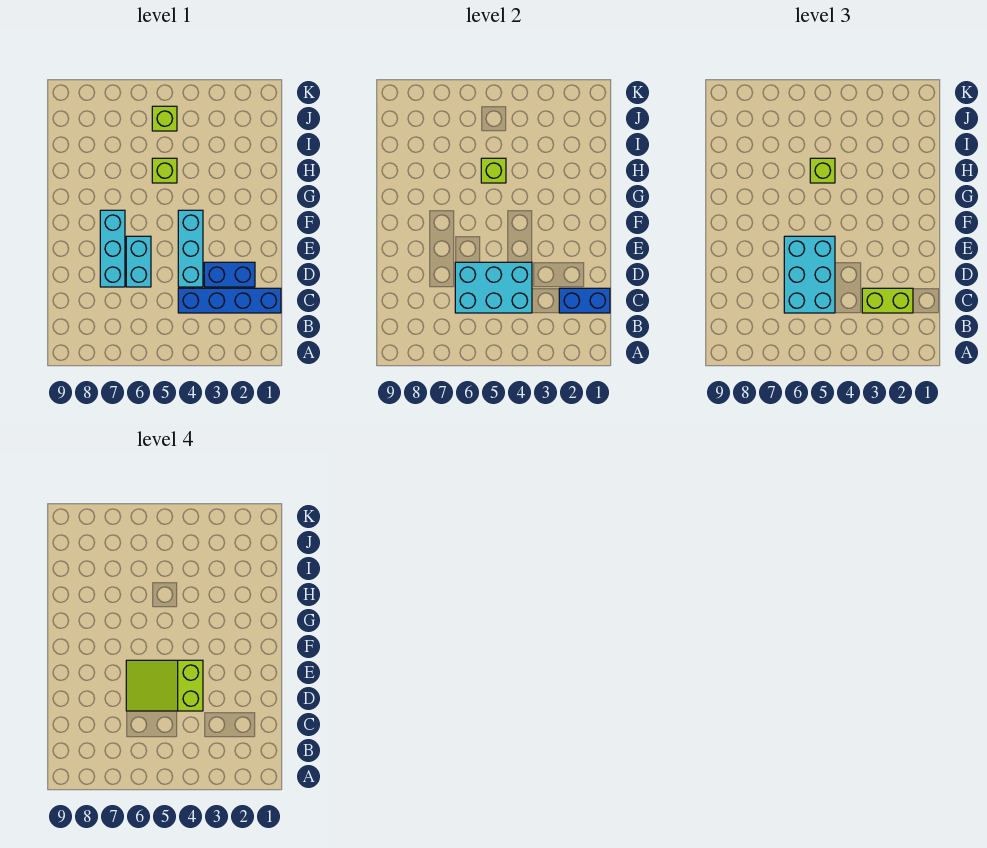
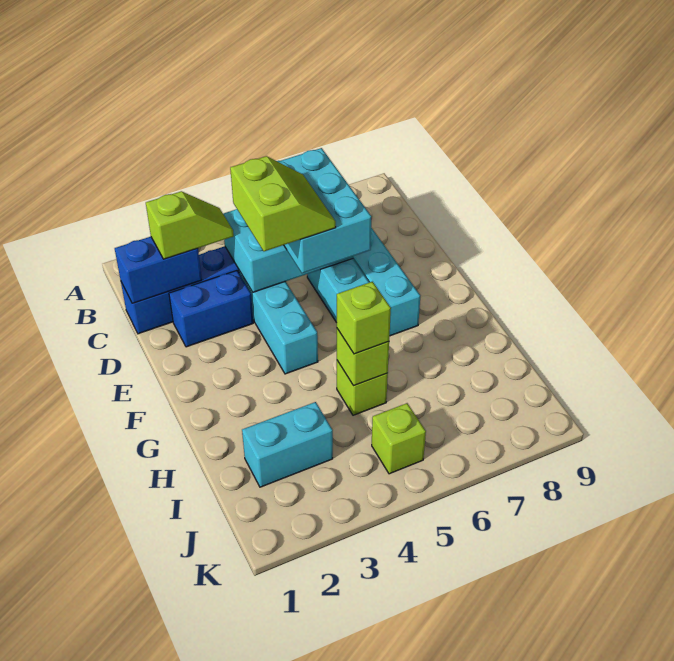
lime 1x2 brick [862,288,913,313] -> lime 1x2 slope [146,191,234,259]
lime 2x3 slope [126,660,203,711] -> lime 2x2 slope [230,156,336,251]
none -> cyan 1x2 brick [242,402,333,487]

